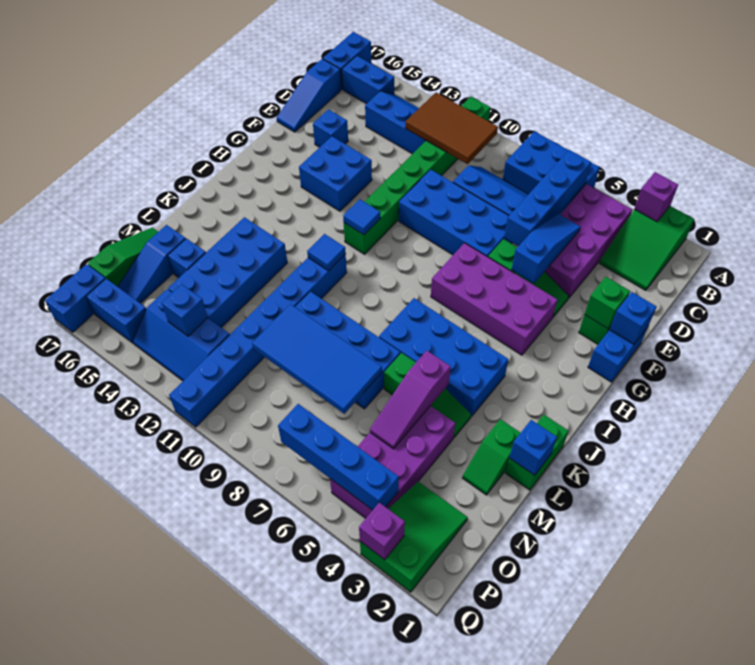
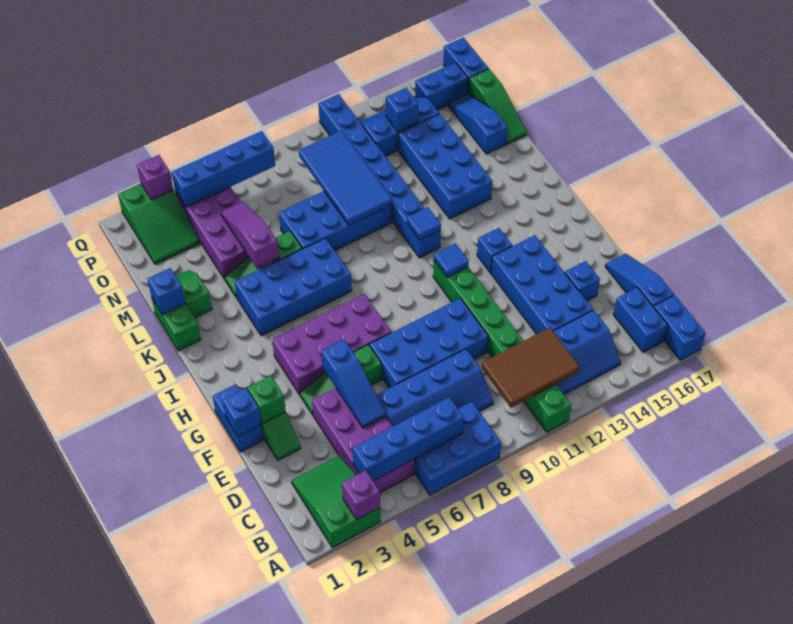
blue 1x4 brick [504,150,591,246] -> blue 1x4 brick turned to [353,397,464,481]
blue 1x2 brick [342,56,394,104] -> blue 1x2 brick turned to [614,287,668,352]
blue 2x2 brick [299,136,372,211] -> blue 2x4 brick [491,235,593,334]
blue 2x4 tile [252,304,382,414] -> blue 2x4 tile turned to [299,131,392,225]
blue 1x1 brick [168,238,206,278] -> blue 1x1 brick moved to [477,228,512,273]

